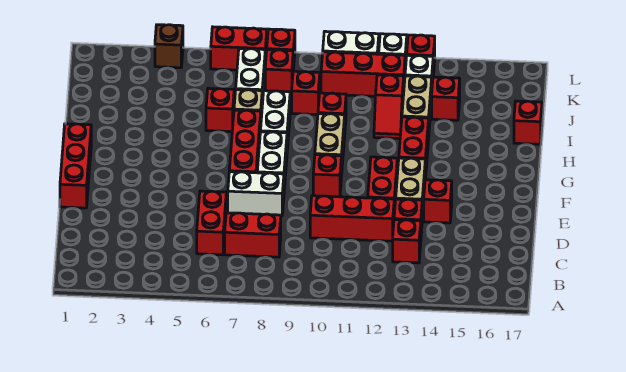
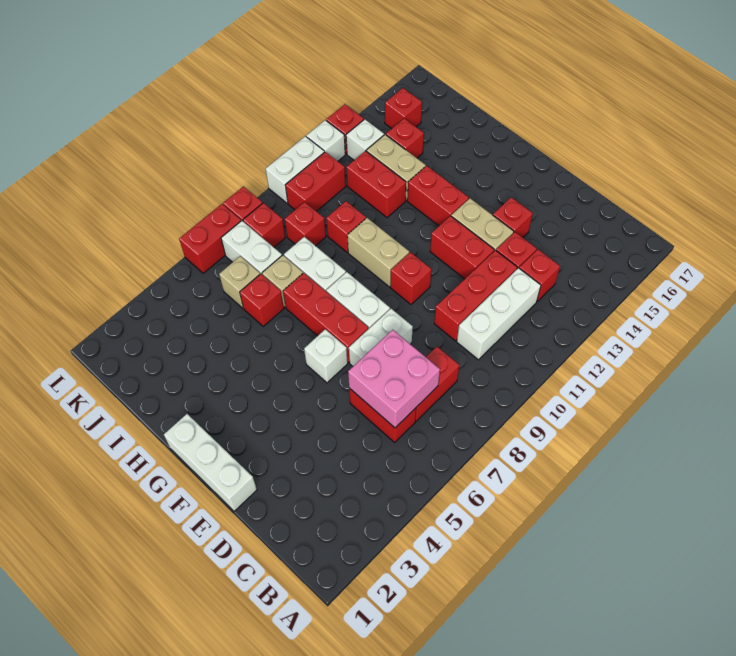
none -> pink 2x2 brick [348,330,440,428]
none -> white 1x3 brick [457,268,541,360]
red 1x3 brick [60,124,91,208] -> white 1x3 brick [164,414,257,511]
none -> white 1x1 brick [304,329,348,383]
red 1x2 slope [374,75,404,139] -> red 1x2 brick [347,151,406,218]
red 1x1 brick [514,101,542,144] -> red 1x1 brick moved to [385,88,422,129]
none -> tan 1x1 brick [219,256,260,308]
red 1x3 brick [321,52,405,96] -> red 1x2 brick [285,152,346,211]
brown 1x1 brick [155,25,183,68] -> none

